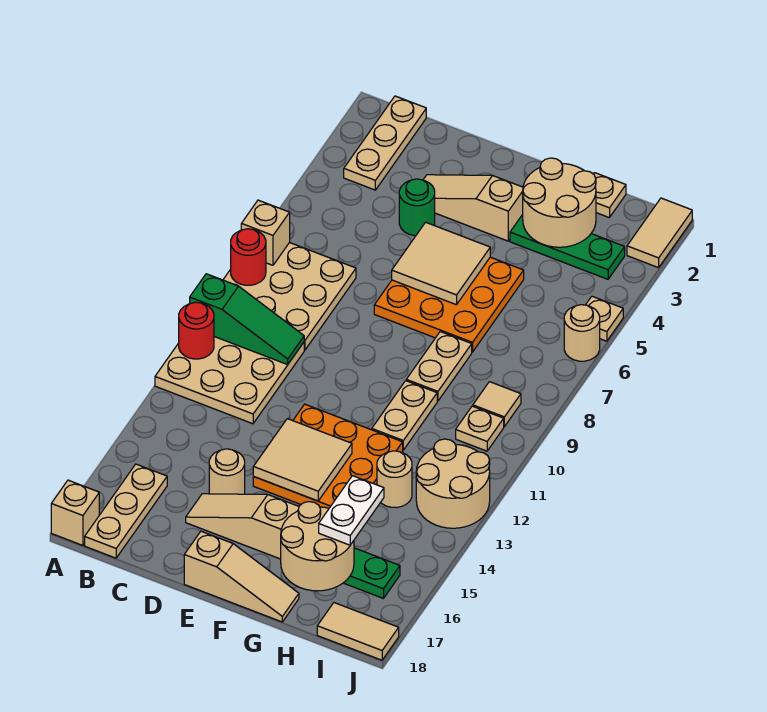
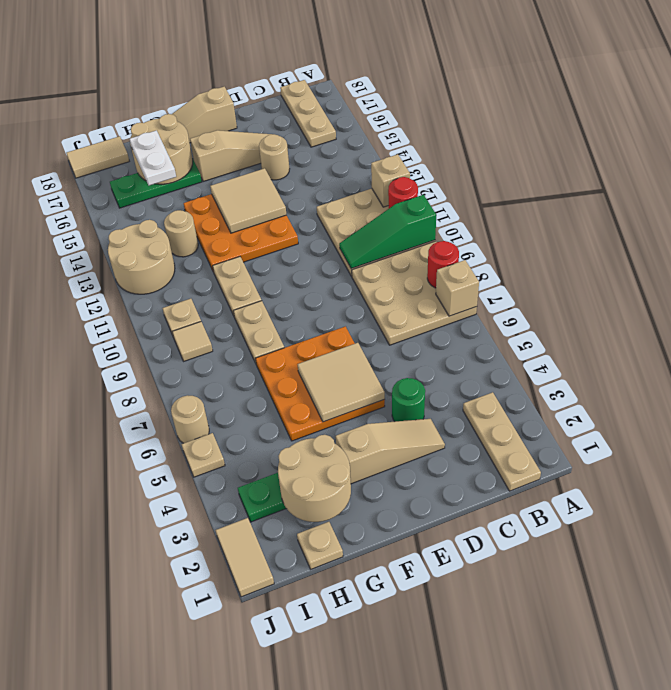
tan 1x1 brick [51,480,99,545] -> tan 1x1 brick moved to [371,154,410,207]

